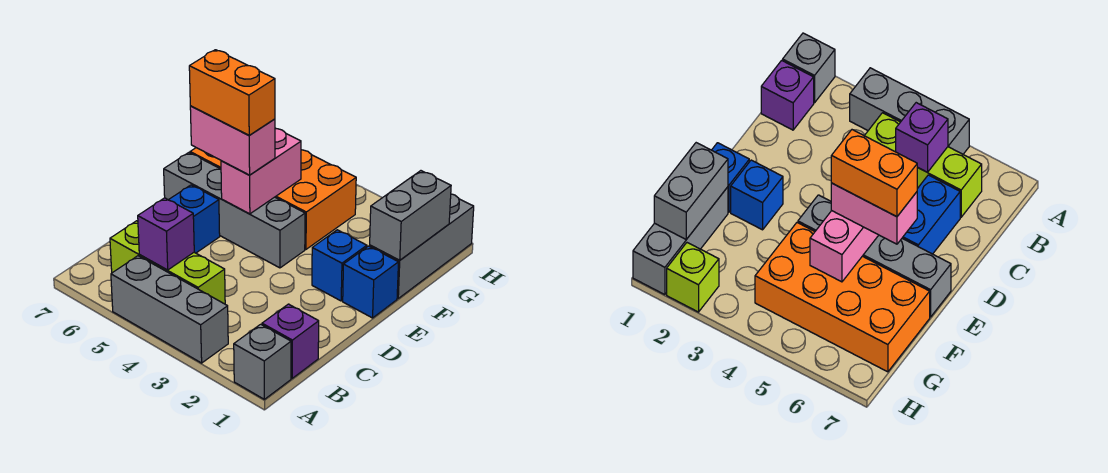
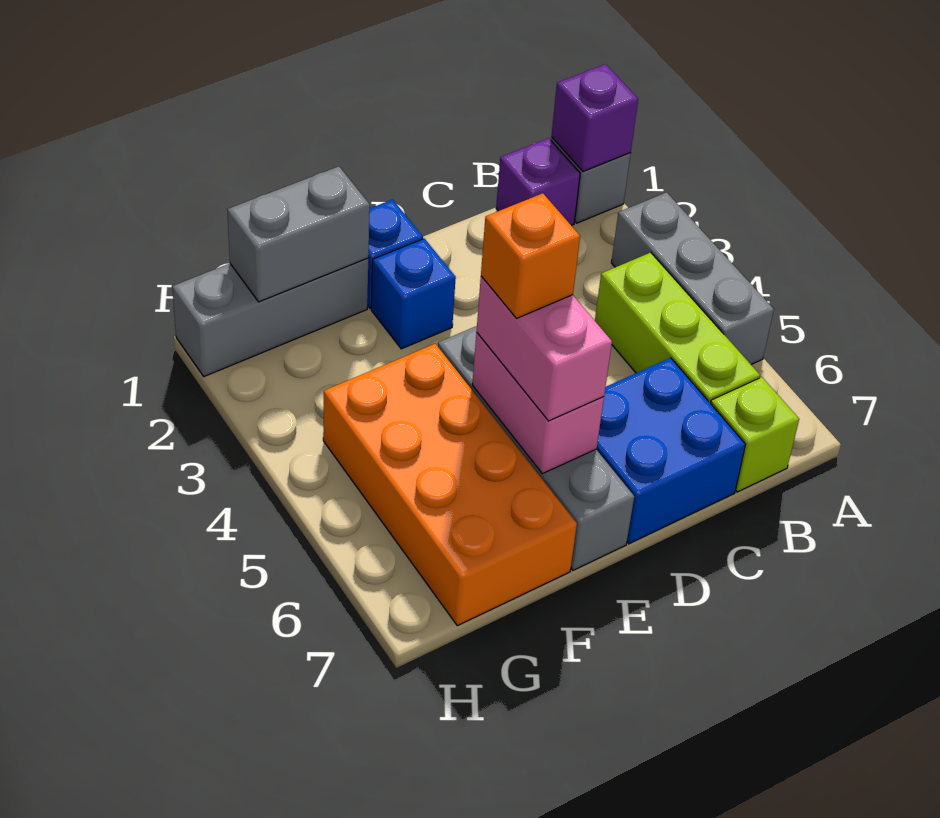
purple 1x1 brick [138,198,194,270] -> purple 1x1 brick moved to [551,64,638,172]
blue 1x2 brick [169,185,220,253] -> blue 2x2 brick [596,358,745,544]
pink 1x2 brick [221,128,301,214] -> pink 1x2 brick turned to [472,333,604,474]
orange 1x2 brick [189,50,275,135] -> orange 1x1 brick [481,193,580,319]
lime 1x1 brick [667,243,719,312] -> lime 1x1 brick moved to [711,377,799,492]

